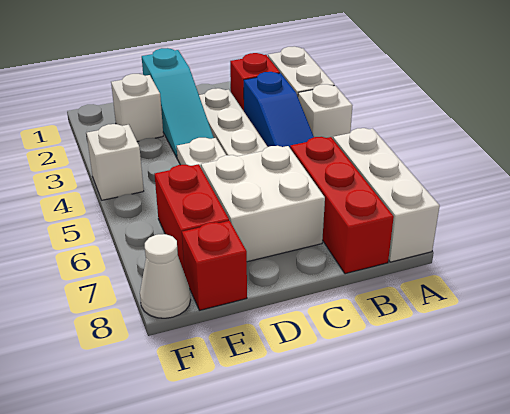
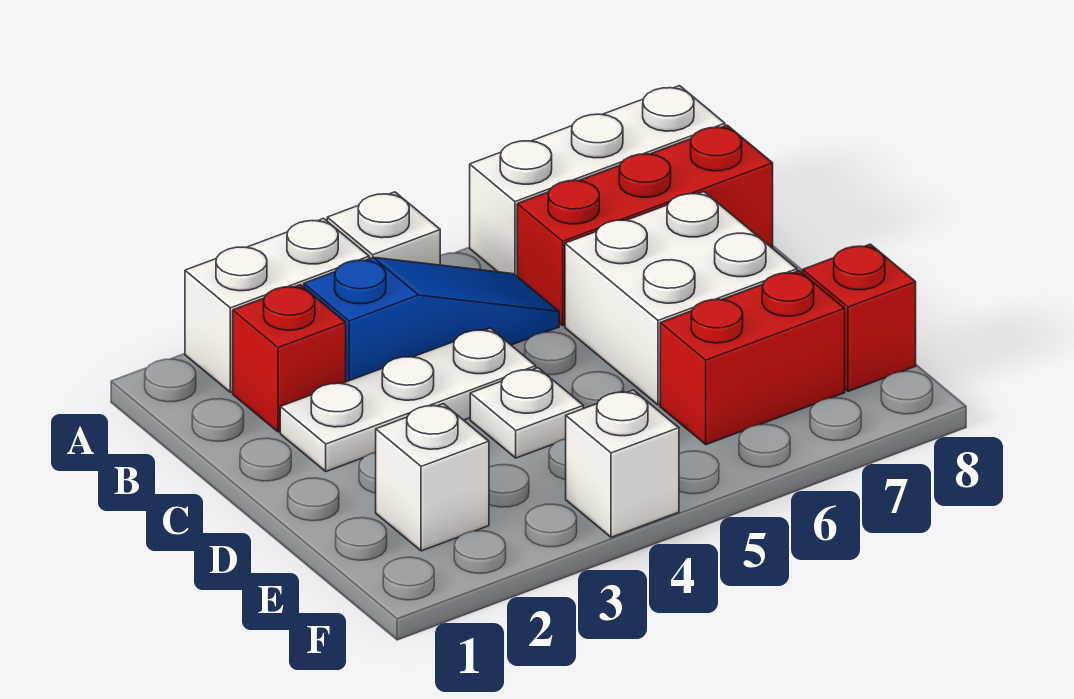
cyan 1x3 slope [142,48,214,157] -> none
white 1x1 cone [140,234,191,318] -> none

